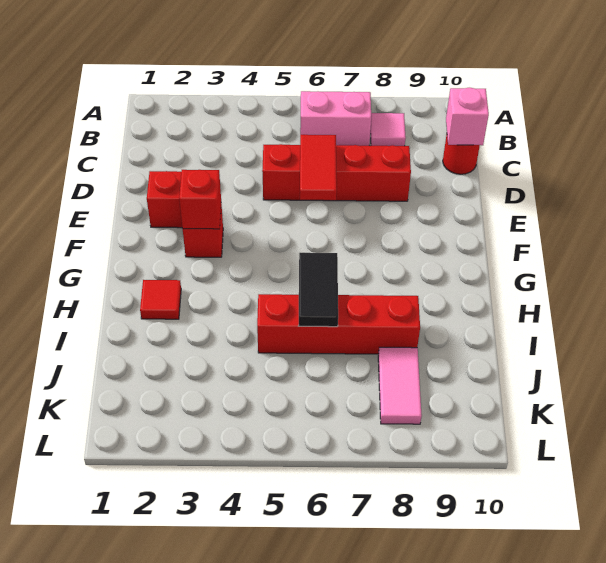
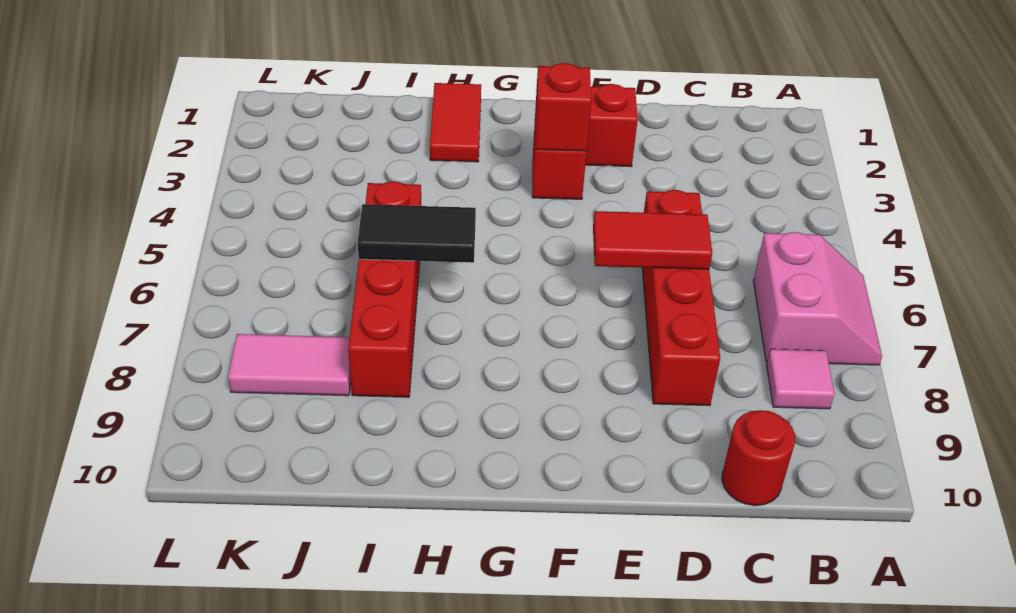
pink 1x1 brick [446,88,489,145] -> none
red 1x1 tile [140,280,181,319] -> red 1x2 tile [430,83,481,162]

